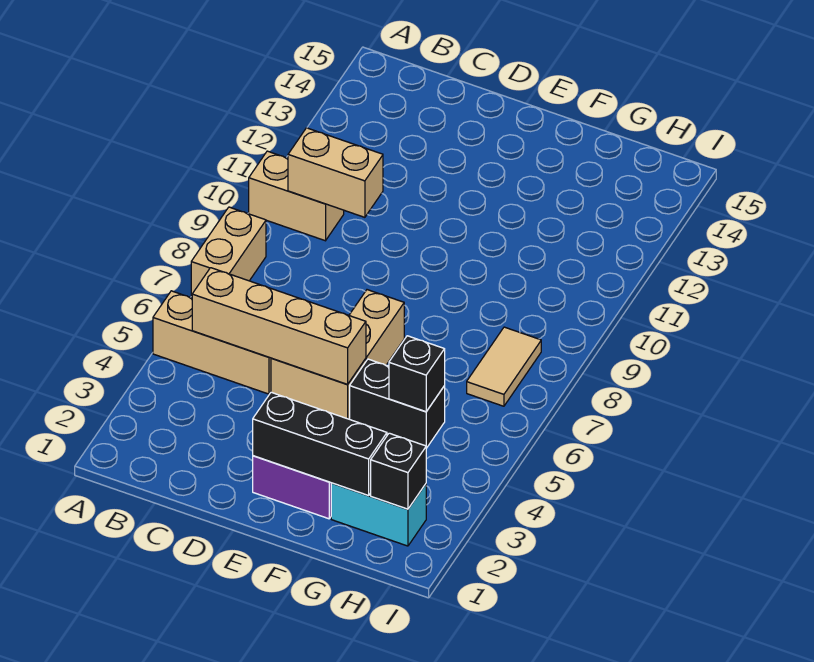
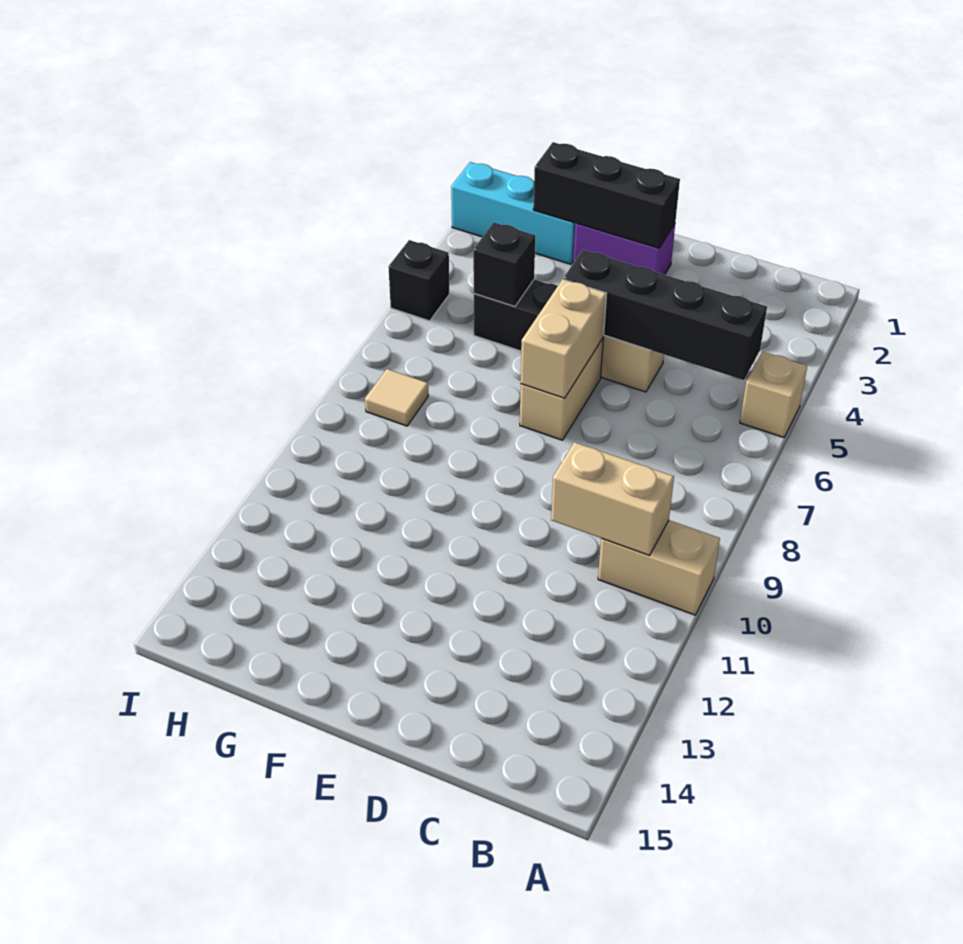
tan 1x3 brick [153,291,271,394] -> tan 1x1 brick [740,352,807,437]
tan 1x2 brick [191,207,266,298] -> tan 1x2 brick moved to [521,279,607,398]
tan 1x4 brick [192,268,366,385] -> black 1x4 brick [564,250,767,380]
cyan 1x2 brick [331,483,426,546] -> cyan 1x3 brick [451,162,576,264]
black 1x1 brick [371,433,426,509] -> black 1x1 brick moved to [388,240,450,321]
tan 1x2 tile [467,327,541,406] -> tan 1x1 tile [365,369,428,426]

